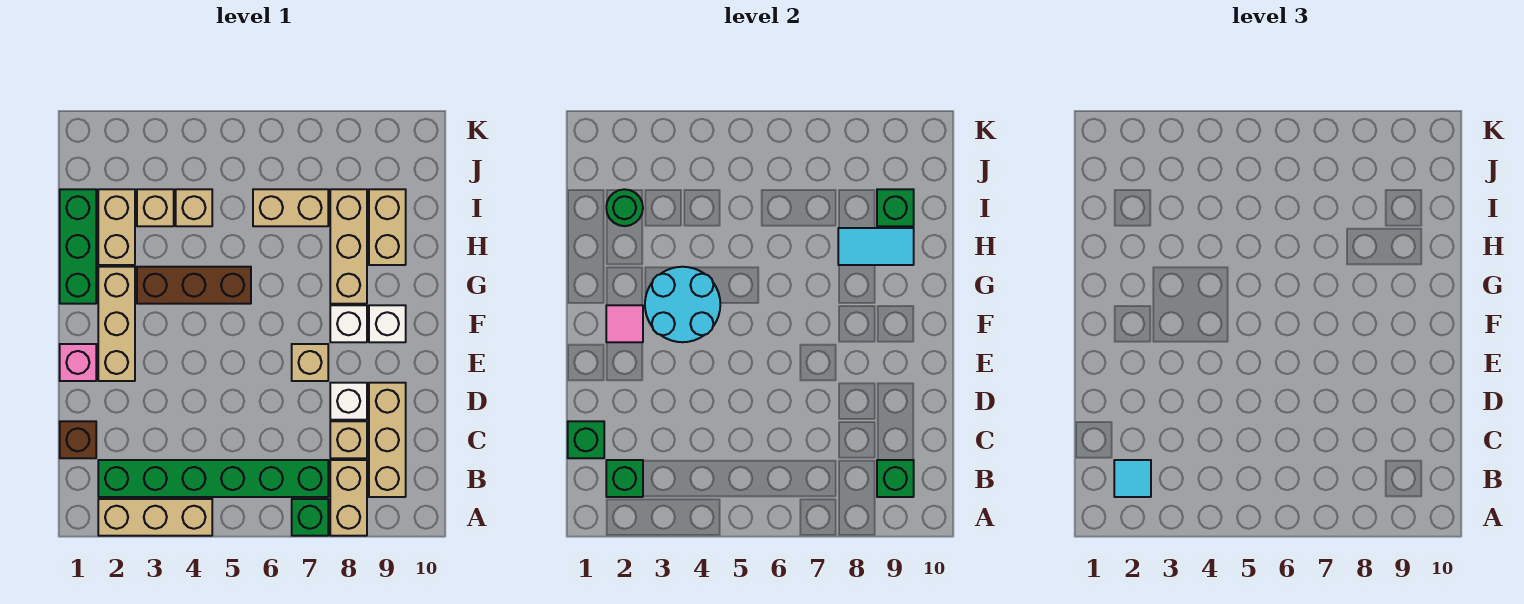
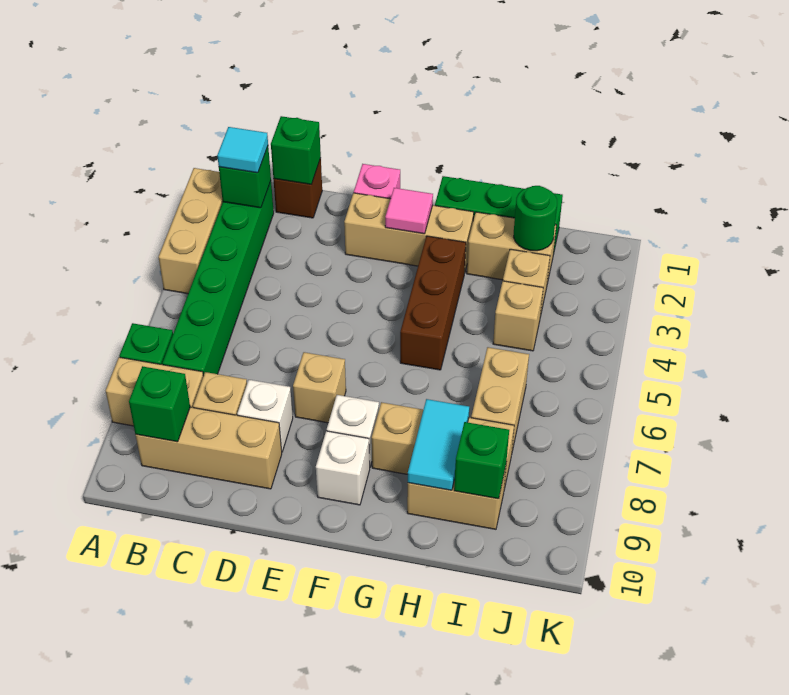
cyan 2x2 round brick [645,267,720,342] -> none

